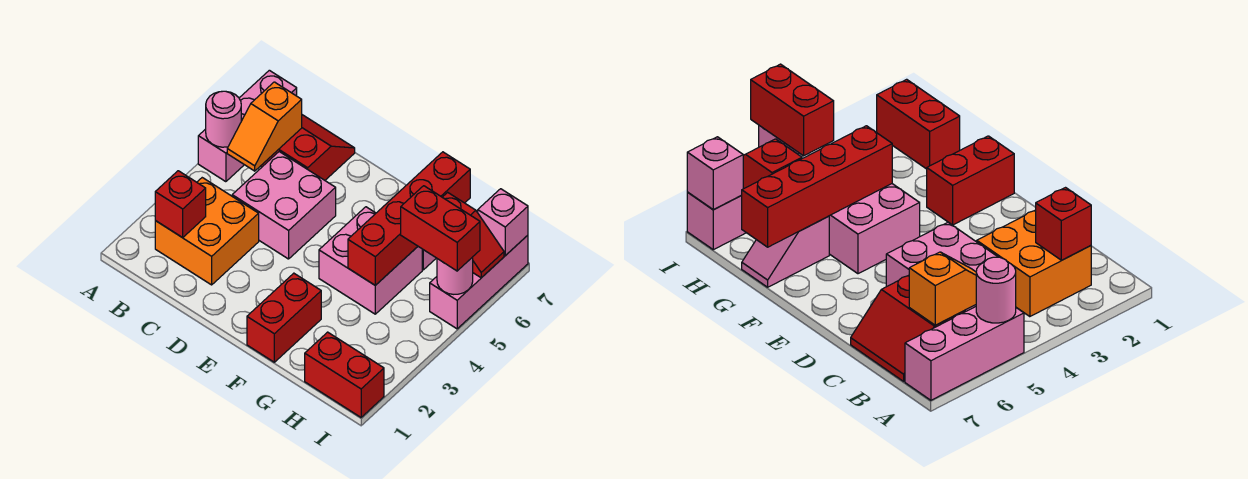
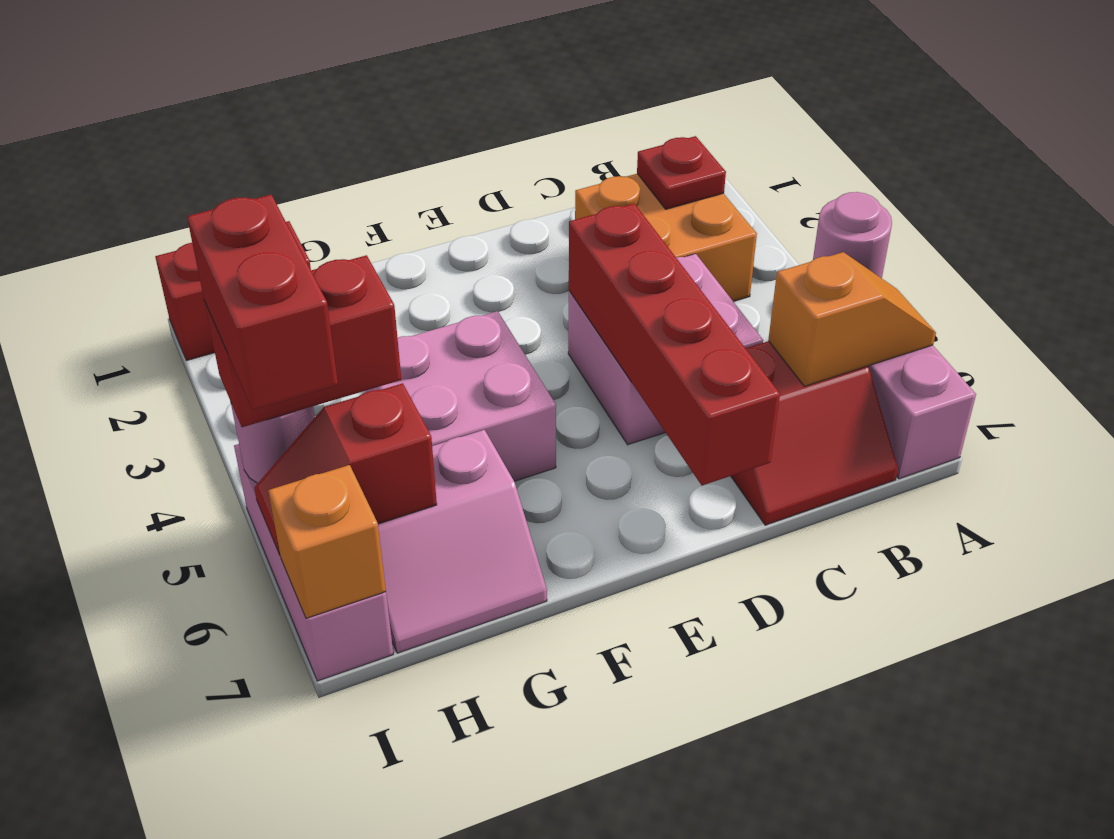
red 1x1 brick [155,171,206,238] -> red 1x1 plate [637,136,726,209]
orange 1x2 slope [227,82,302,171] -> orange 1x2 slope turned to [768,252,936,386]
red 1x2 brick [247,273,321,362] -> red 1x2 brick moved to [187,195,338,410]
red 1x4 brick [348,152,470,285] -> red 1x4 brick moved to [569,203,780,485]
pink 1x2 slope [742,216,829,287] -> pink 2x2 slope [378,430,547,653]
pink 1x1 brick [478,189,528,256] -> orange 1x1 brick [268,465,386,618]

